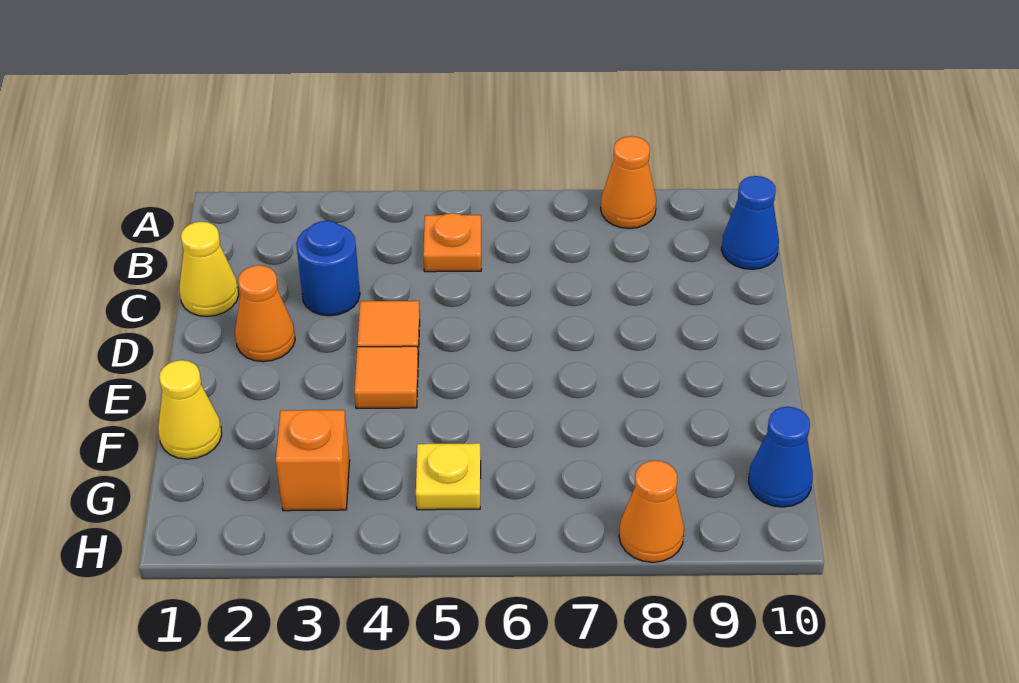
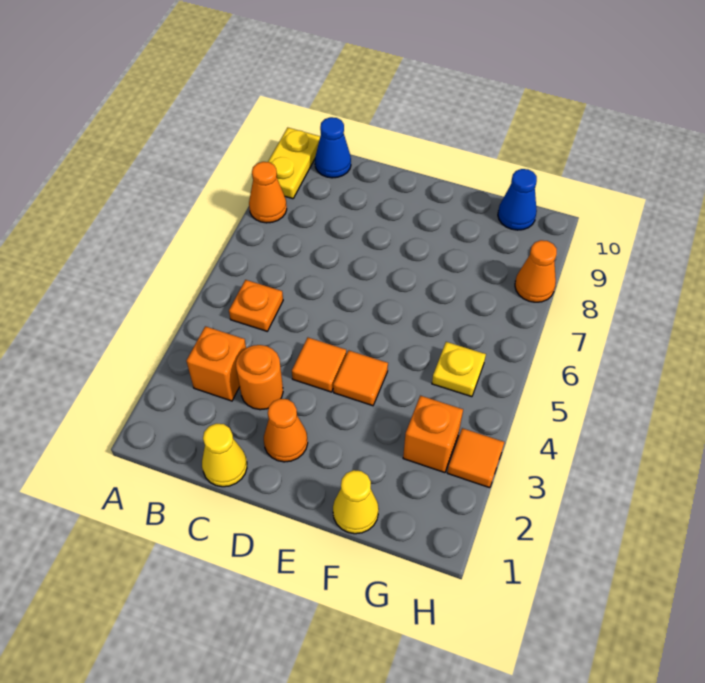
none -> yellow 1x2 plate [268,128,320,199]
none -> orange 1x1 brick [187,326,246,401]
blue 1x1 round brick [296,221,360,316] -> orange 1x1 round brick [236,345,283,410]
none -> orange 1x1 tile [447,428,504,488]

